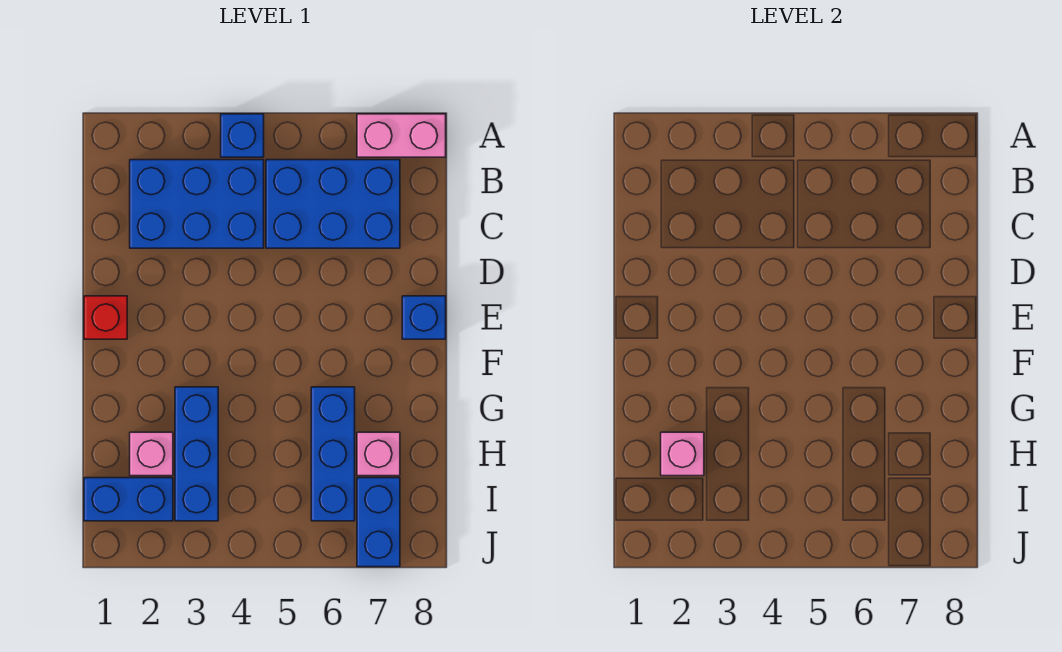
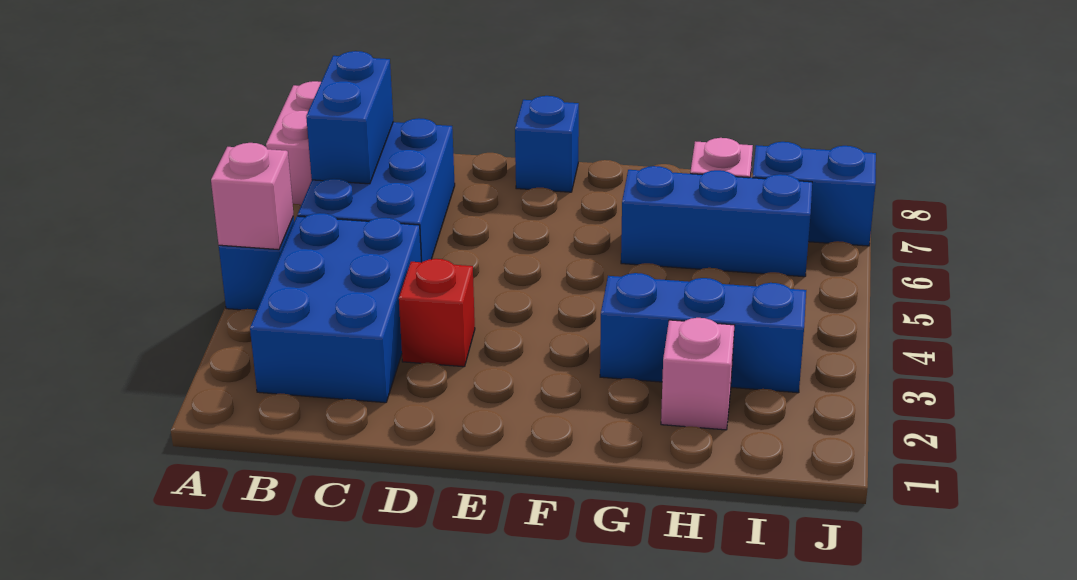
red 1x1 brick [84,296,127,339] -> red 1x1 brick moved to [399,259,475,367]
pink 1x1 brick [661,432,704,476] -> pink 1x1 brick moved to [211,143,294,250]
blue 1x2 brick [84,478,173,521] -> blue 1x2 brick moved to [306,51,393,184]

